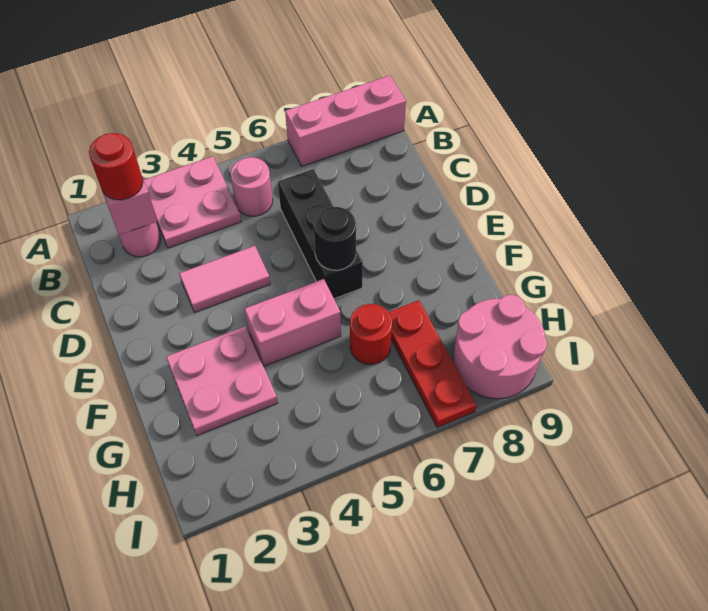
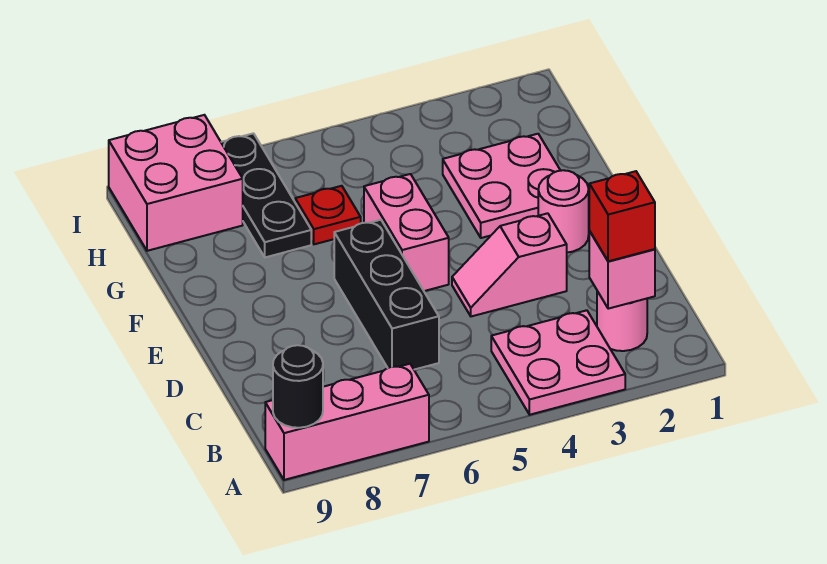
red 1x1 round brick [89,133,143,200] -> red 1x1 brick [589,171,655,261]
pink 1x1 round brick [230,157,273,216] -> pink 1x1 round brick moved to [538,170,589,252]
pink 1x2 tile [179,246,270,312] -> pink 1x2 slope [452,213,567,316]
black 1x1 round brick [314,207,356,270] -> black 1x1 round brick moved to [273,345,323,428]
pink 1x2 brick [245,279,341,366] -> pink 1x2 brick turned to [364,174,449,291]
red 1x1 round brick [350,304,392,365] -> red 1x1 plate [295,186,361,244]
red 1x3 plate [389,300,477,428] -> black 1x3 plate [221,133,311,257]
pink 2x2 round brick [453,295,547,399] -> pink 2x2 brick [109,115,243,251]

